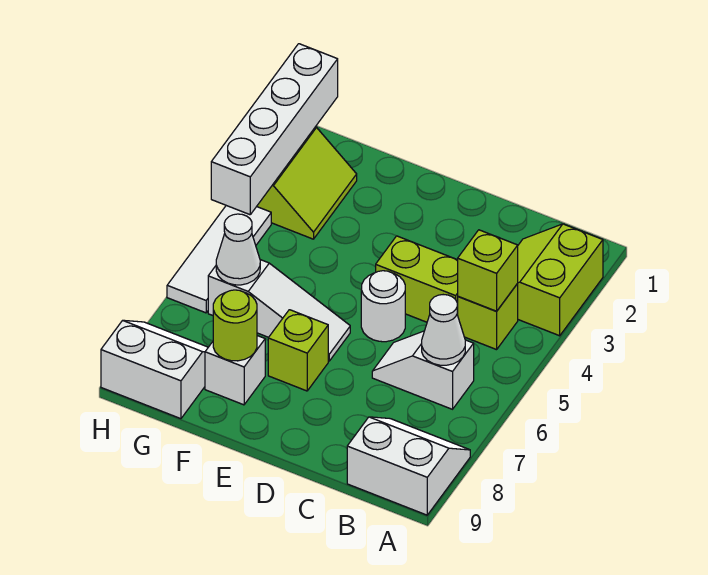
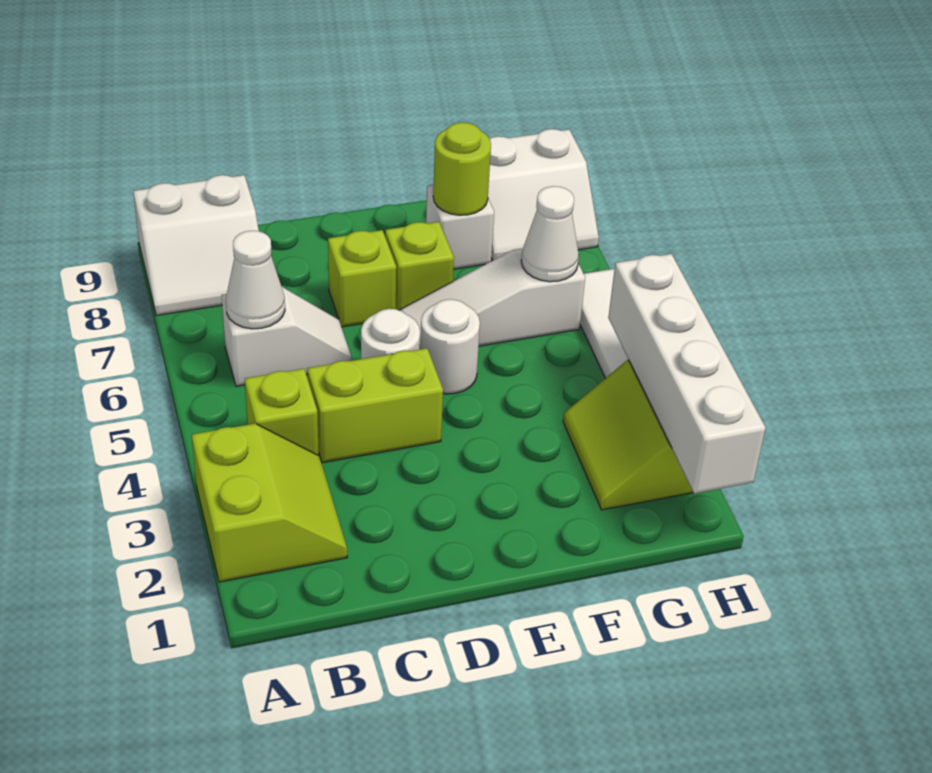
lime 1x1 brick [458,230,518,311] -> lime 1x1 brick moved to [328,230,396,327]
none -> white 1x1 round brick [420,299,480,394]

